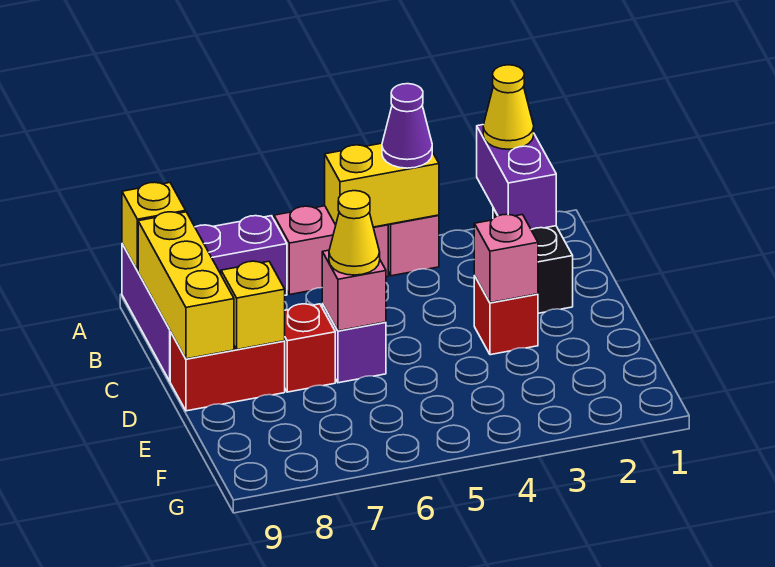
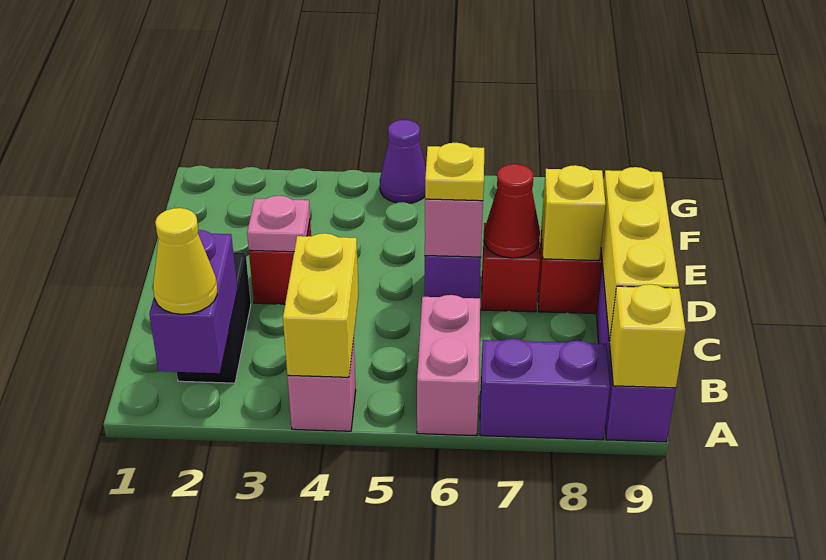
yellow 1x2 brick [325,143,439,227] -> yellow 1x2 brick turned to [283,233,358,377]
purple 1x1 cone [382,84,432,168] -> purple 1x1 cone moved to [380,120,426,203]
pink 1x2 brick [274,206,388,295] -> pink 1x2 brick turned to [417,295,480,436]
pink 1x1 brick [474,214,538,303] -> pink 1x1 plate [247,196,310,252]
yellow 1x1 cone [329,191,380,275] -> yellow 1x1 plate [425,143,484,201]
none -> red 1x1 cone [484,164,540,258]

